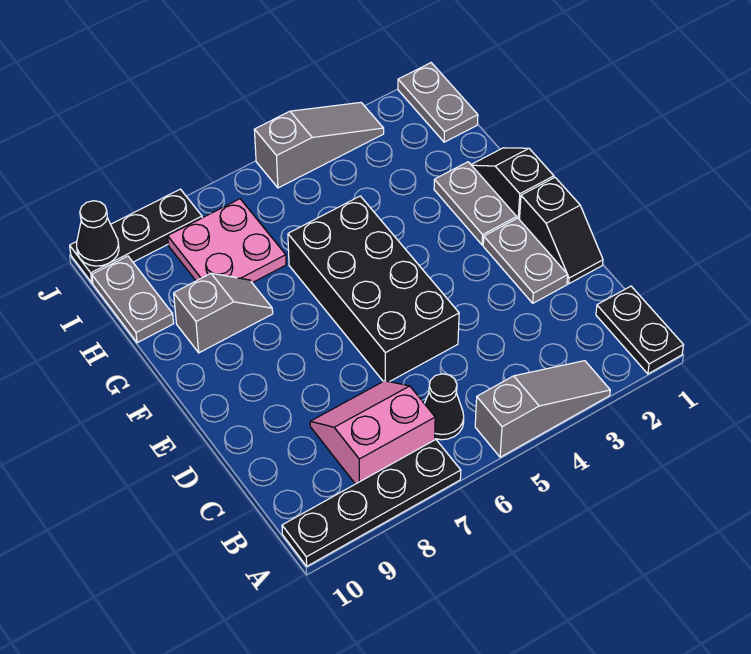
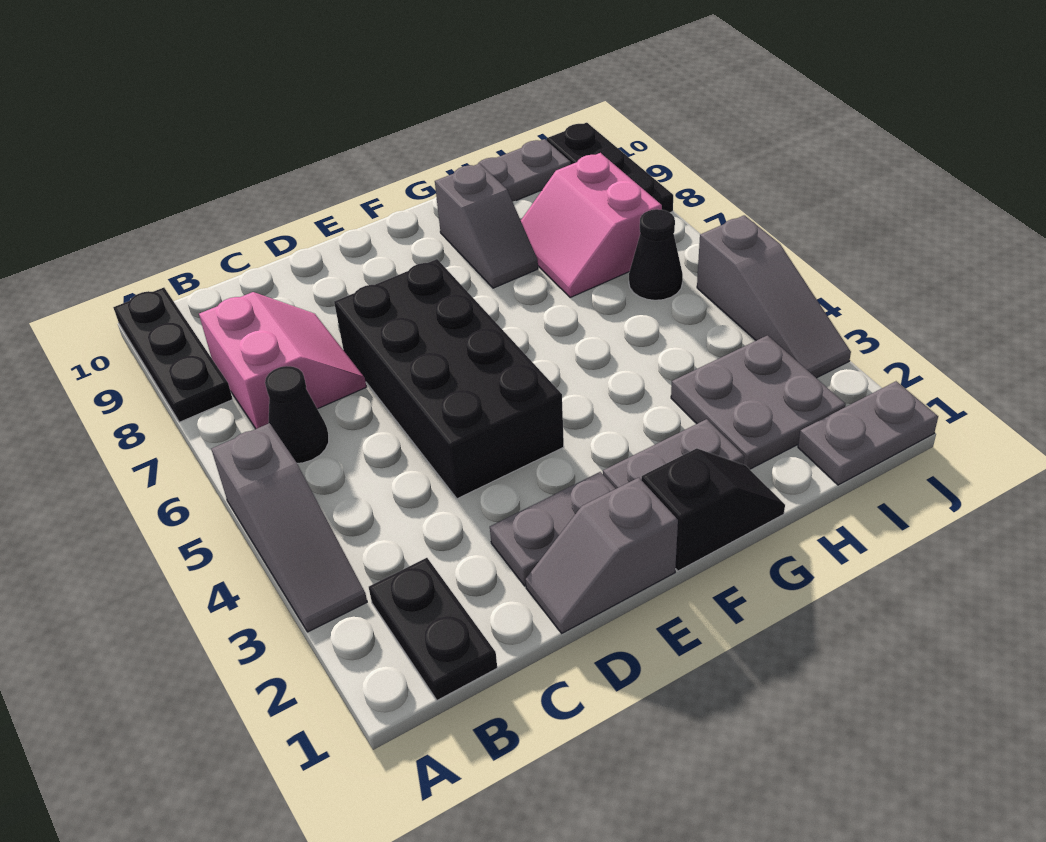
black 1x2 plate [596,286,683,374] -> black 1x2 plate turned to [369,558,497,700]
black 1x4 plate [282,440,461,566] -> black 1x3 plate [113,288,233,422]
black 1x2 slope [519,178,603,284] -> grey 1x2 slope [526,478,678,633]
black 2x4 brick [288,196,459,382] -> black 2x4 brick turned to [334,259,564,499]
none -> grey 2x2 plate [671,335,846,469]
pink 2x2 plate [168,199,286,283] -> pink 2x2 slope [521,153,662,298]
black 1x1 cone [77,201,119,266] -> black 1x1 cone moved to [629,209,683,300]

